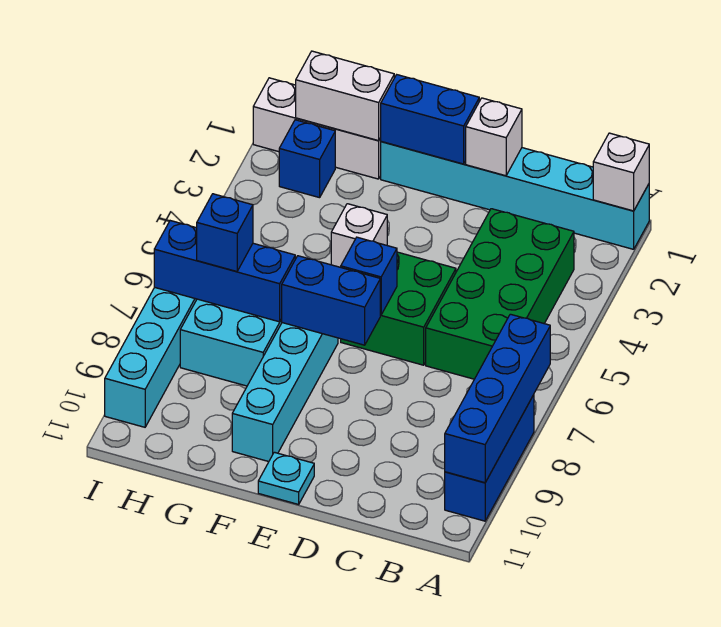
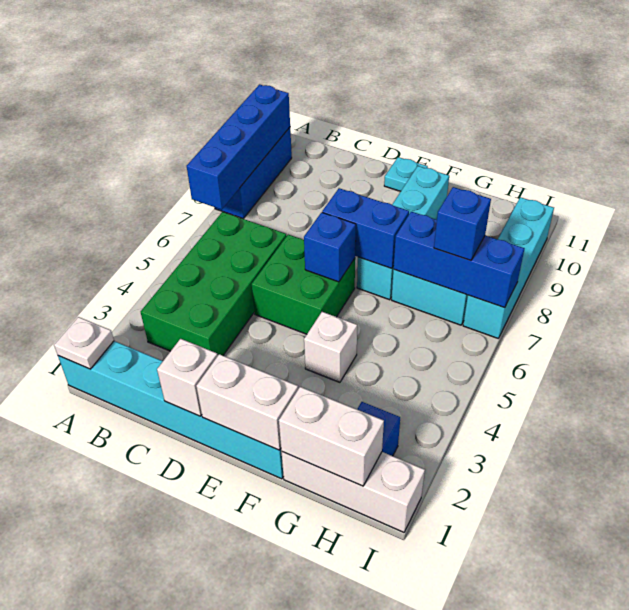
white 1x1 brick [593,133,649,211] -> white 1x1 plate [54,317,114,369]
blue 1x2 brick [381,75,479,164] -> white 1x2 brick [196,354,298,450]

